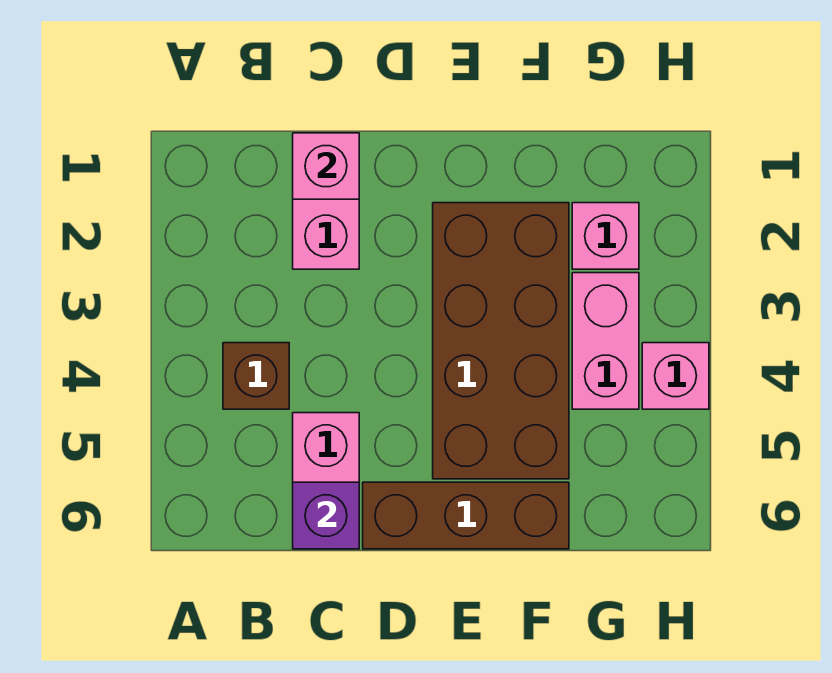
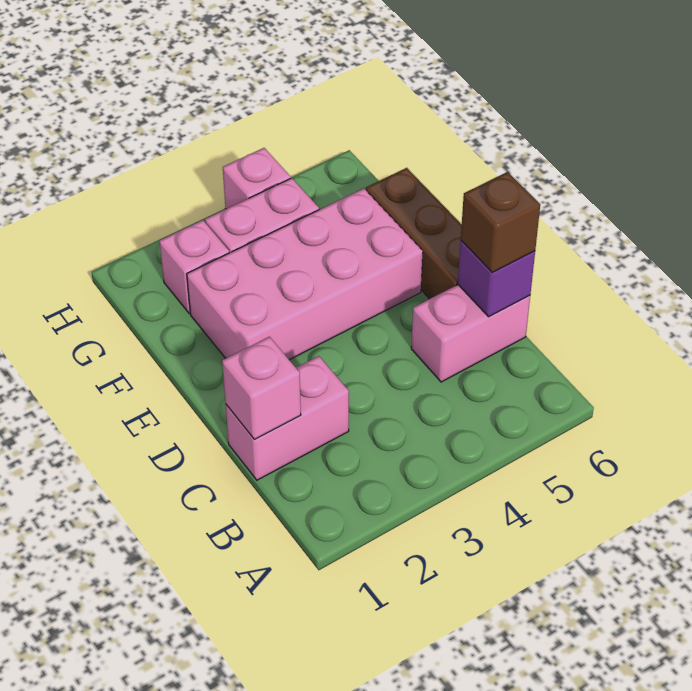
brown 1x1 brick [223,343,289,409] -> brown 1x1 brick moved to [461,172,540,272]
brown 2x4 brick [433,203,569,479] -> pink 2x4 brick [187,188,423,360]

